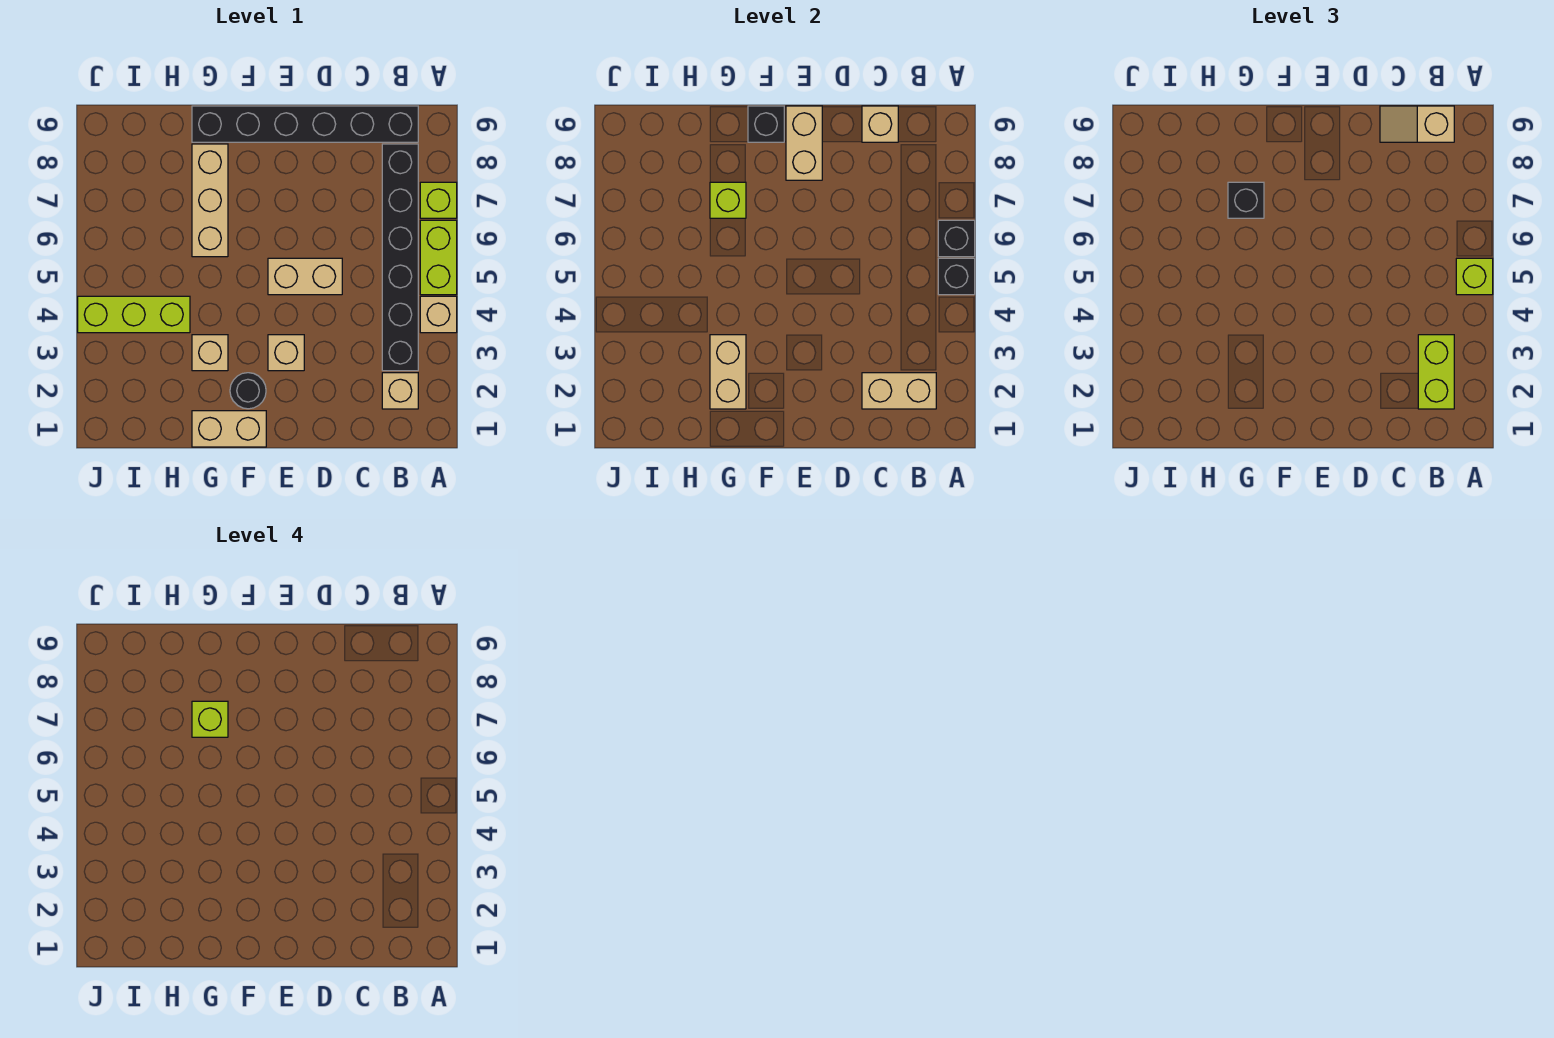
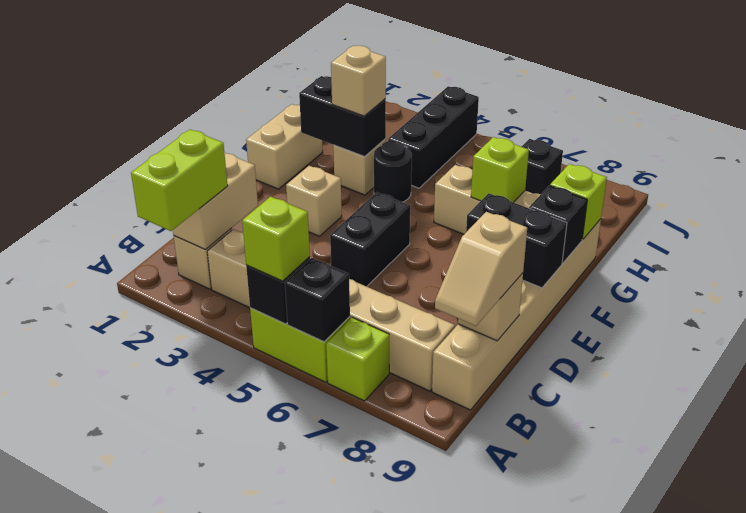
tan 1x1 brick [420,296,457,333] -> tan 1x1 brick moved to [331,46,386,116]
lime 1x2 brick [1418,335,1454,409] -> lime 1x2 brick turned to [131,130,228,231]
black 1x6 brick [382,144,418,371] -> tan 1x6 brick [207,229,455,391]
black 1x6 brick [192,106,418,142] -> tan 1x6 brick [432,219,601,410]
tan 1x2 slope [1380,106,1454,142] -> tan 1x2 slope turned to [435,212,527,326]
tan 1x2 brick [268,258,342,295] -> black 1x2 brick [330,192,410,287]
tan 1x2 brick [786,106,822,180] -> black 1x2 brick [466,193,567,288]
black 1x1 round brick [230,373,266,409] -> black 1x1 round brick moved to [374,141,412,202]
tan 1x2 brick [710,335,746,409] -> black 1x2 brick [299,76,386,156]
black 1x1 brick [1228,182,1264,218] -> black 1x1 brick moved to [522,139,563,194]
lime 1x1 brick [192,701,228,737] -> lime 1x1 brick moved to [550,164,607,240]
lime 1x3 brick [78,296,190,333] -> black 1x3 brick [388,86,479,188]

